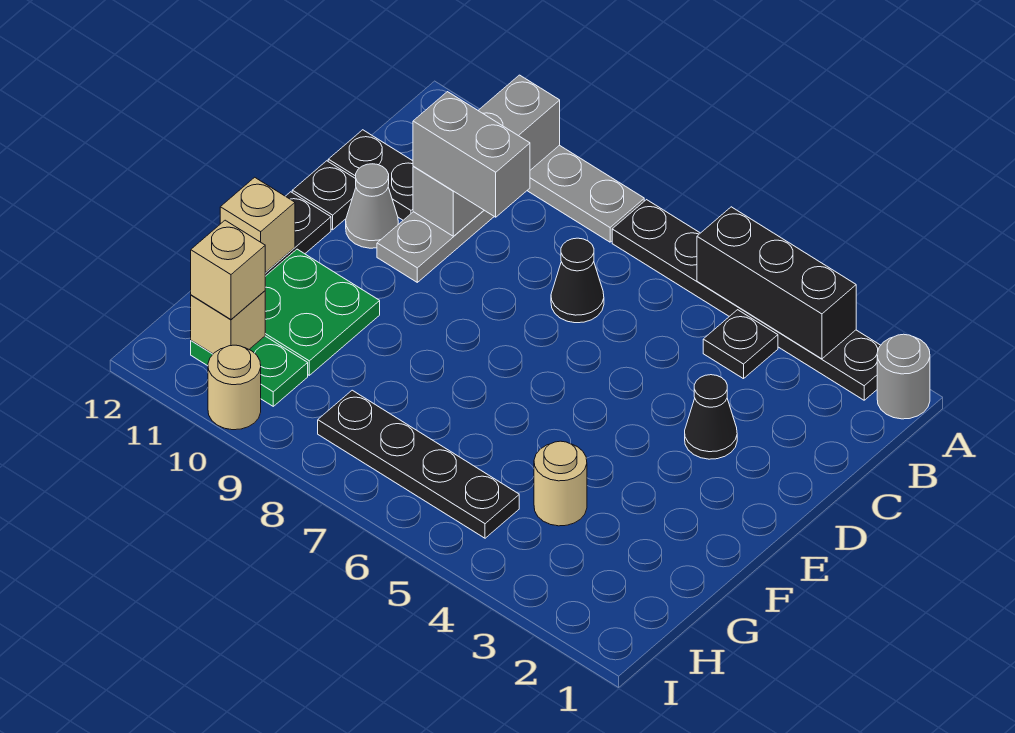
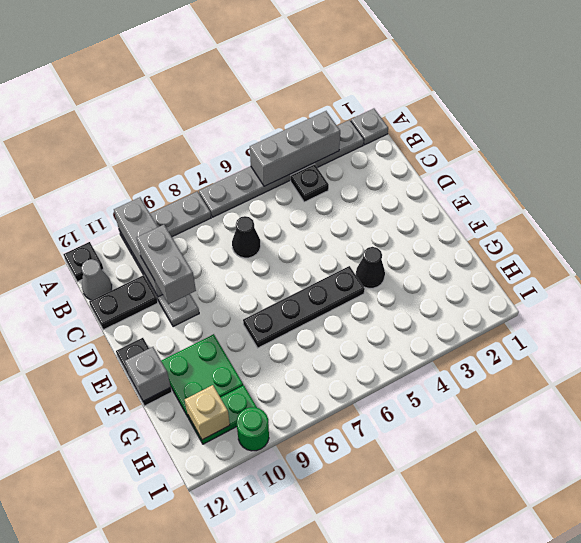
grey 1x1 round brick [877,334,930,419] -> grey 1x1 plate [351,109,388,145]
black 1x6 plate [612,200,881,400] -> grey 1x6 plate [199,120,364,217]
black 1x3 brick [697,207,856,359] -> grey 1x3 brick [250,111,340,186]
grey 1x2 brick [413,92,530,217] -> grey 1x2 brick turned to [137,225,196,304]
black 1x1 cone [685,375,737,459] -> black 1x1 cone moved to [356,247,385,288]
grey 1x1 cone [346,164,398,248] -> grey 1x1 cone moved to [81,259,112,300]
black 1x1 plate [292,161,356,230] -> black 1x1 plate moved to [63,242,103,282]
tan 1x1 brick [220,177,295,273] -> grey 1x1 brick [125,347,171,401]
tan 1x1 round brick [534,441,587,526] -> none
black 1x4 plate [318,390,519,538] -> black 1x4 plate moved to [243,266,365,348]
tan 1x1 brick [191,220,265,319] -> none
tan 1x1 round brick [208,345,261,430] -> green 1x1 round brick [237,407,269,451]

